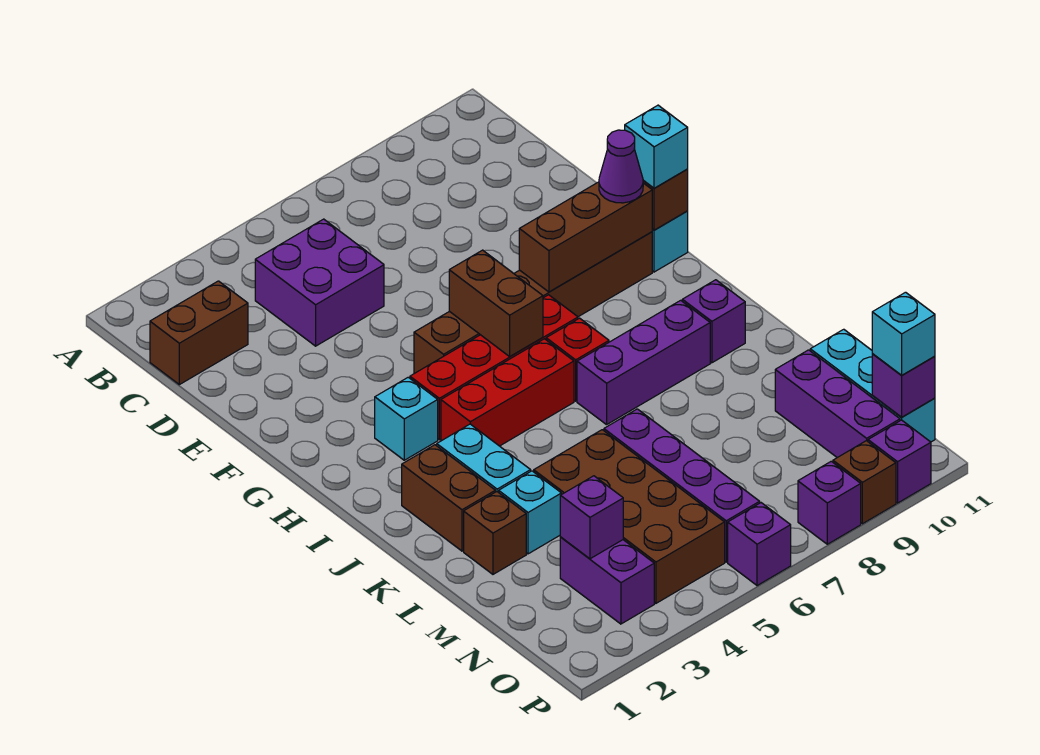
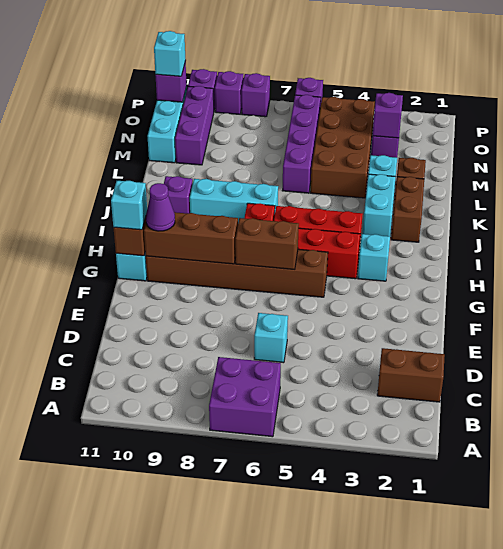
purple 2x2 brick [255,219,384,346] -> purple 2x2 brick moved to [209,357,281,437]
none -> cyan 1x1 brick [254,313,288,363]
brown 1x2 brick [449,250,543,356] -> brown 1x2 brick turned to [235,218,299,270]
purple 1x3 brick [577,300,710,425] -> cyan 1x3 brick [190,179,278,222]
brown 1x1 brick [833,441,896,524] -> purple 1x1 brick [215,71,244,114]

